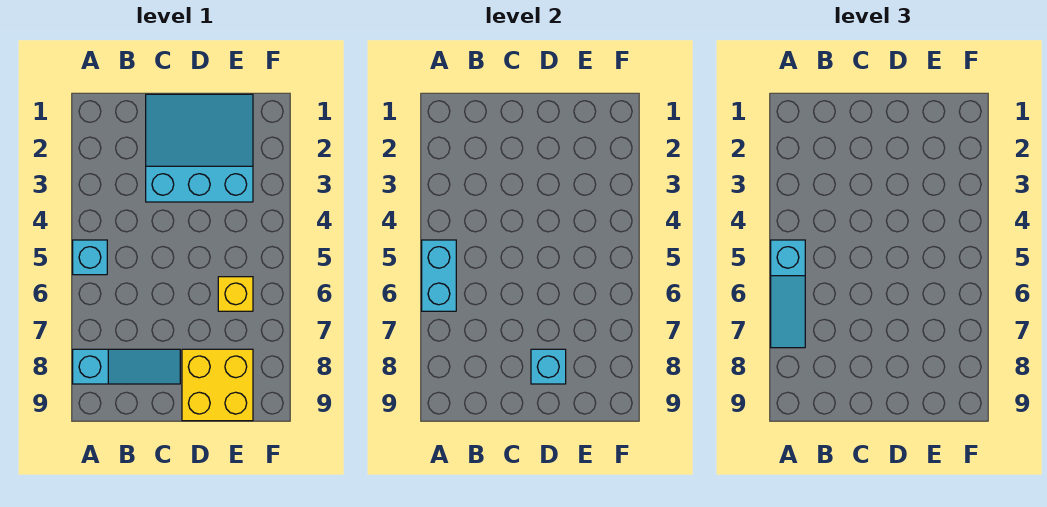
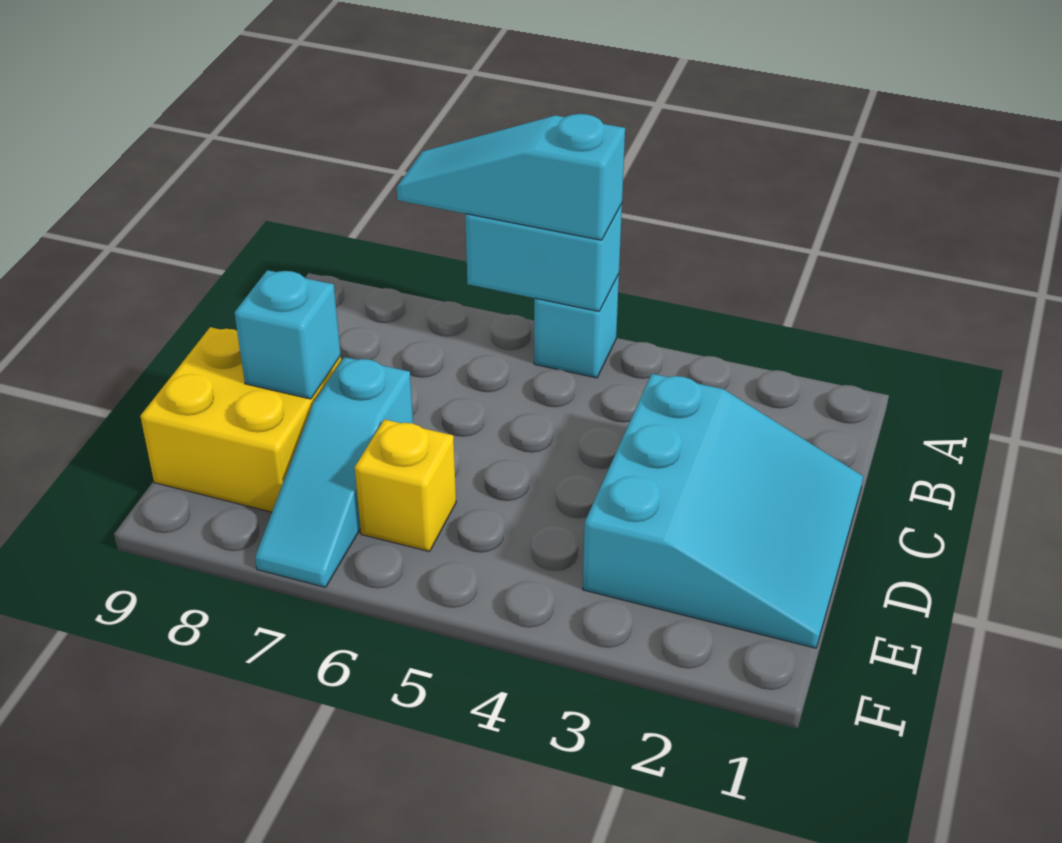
cyan 1x3 slope [73,349,180,384] -> cyan 1x3 slope moved to [255,357,413,587]

